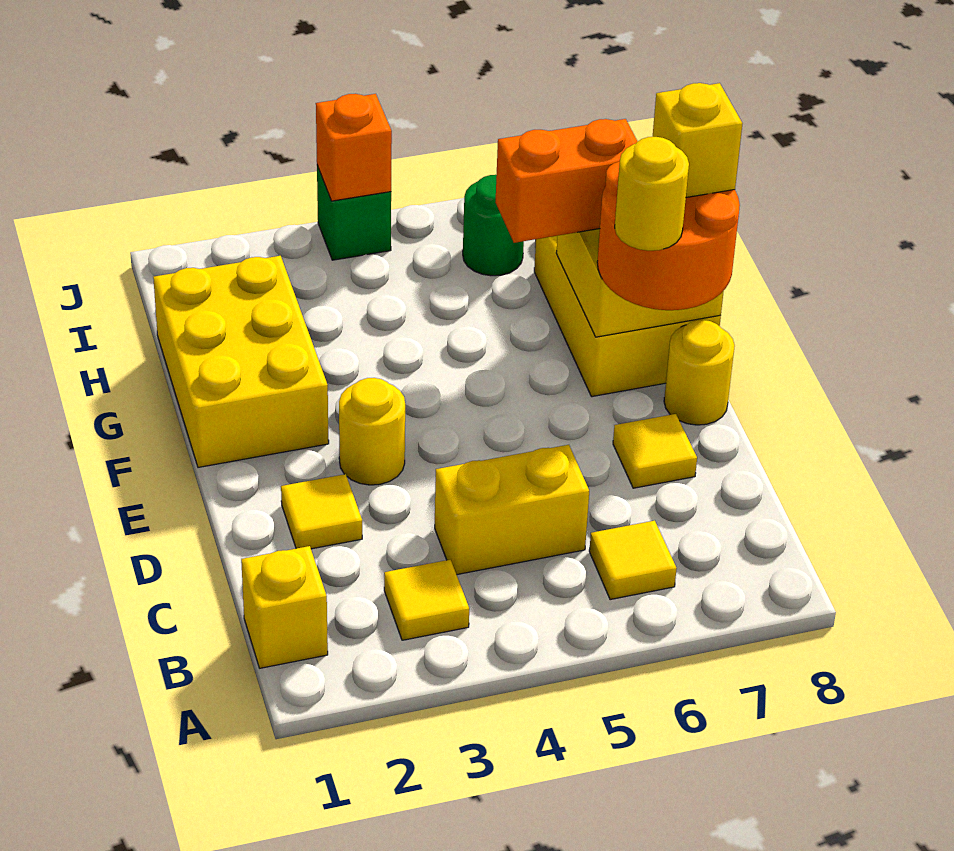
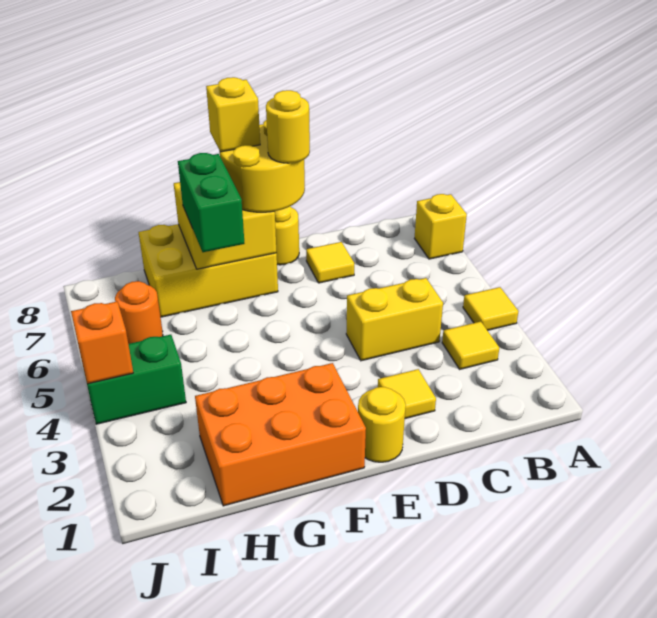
yellow 1x1 brick [241,546,328,668] -> yellow 1x1 brick moved to [415,194,467,259]
yellow 1x1 tile [589,521,677,600] -> yellow 1x1 tile moved to [463,287,519,330]
yellow 1x2 brick [435,445,589,575] -> yellow 1x2 brick turned to [346,278,443,361]
yellow 1x1 round brick [339,378,405,485] -> yellow 1x1 round brick moved to [358,387,406,462]
orange 2x2 round brick [597,162,740,310] -> yellow 2x2 round brick [220,120,305,212]
yellow 2x3 brick [153,256,329,467] -> orange 2x3 brick [195,363,366,506]
orange 1x2 brick [495,119,638,243] -> green 1x2 brick [178,153,245,252]
green 1x1 round brick [463,175,524,276] -> orange 1x1 round brick [115,281,163,344]
green 1x1 brick [317,166,391,260] -> green 1x2 brick [84,335,186,424]

